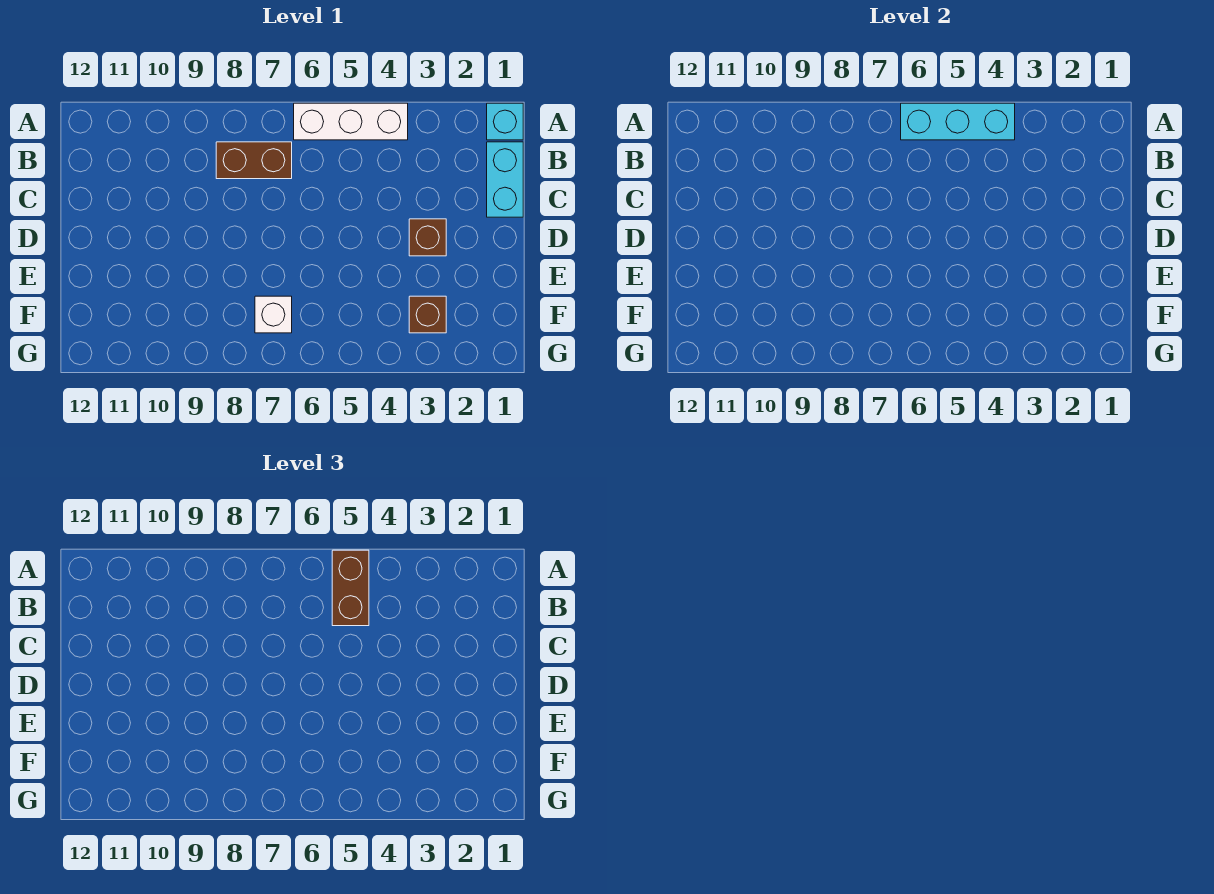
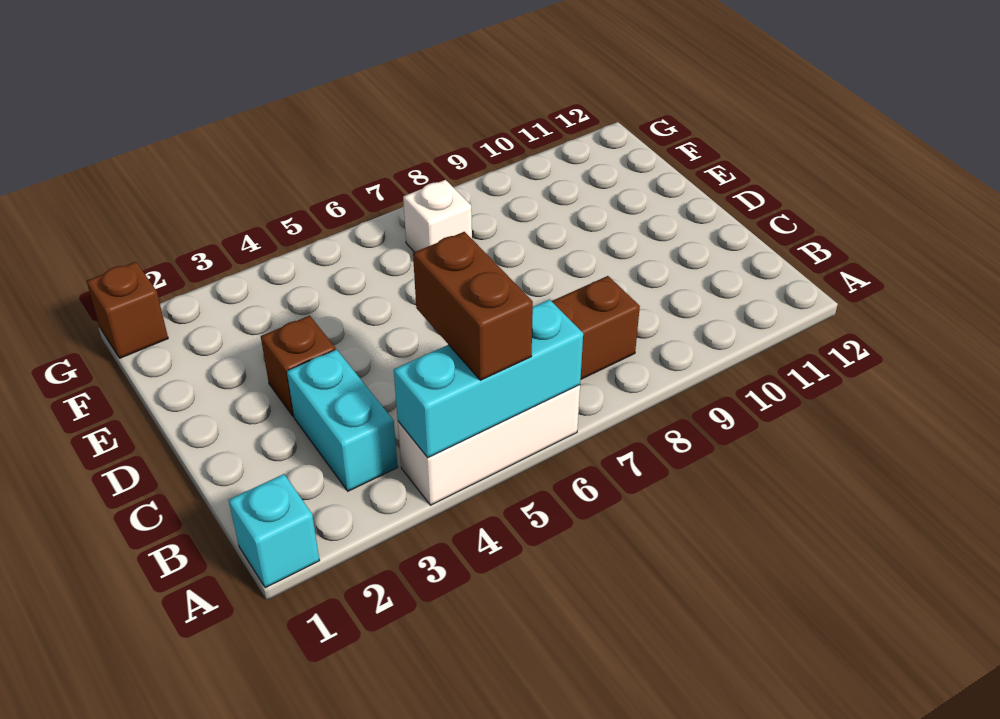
cyan 1x2 brick [487,142,523,217] -> cyan 1x2 brick moved to [287,349,398,491]
brown 1x1 brick [409,296,446,333] -> brown 1x1 brick moved to [87,262,168,358]

